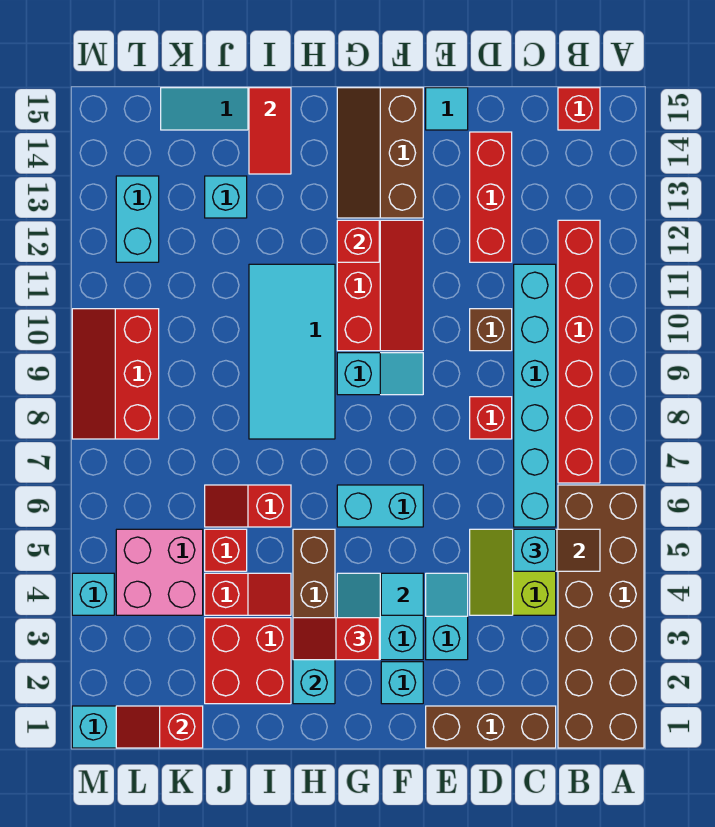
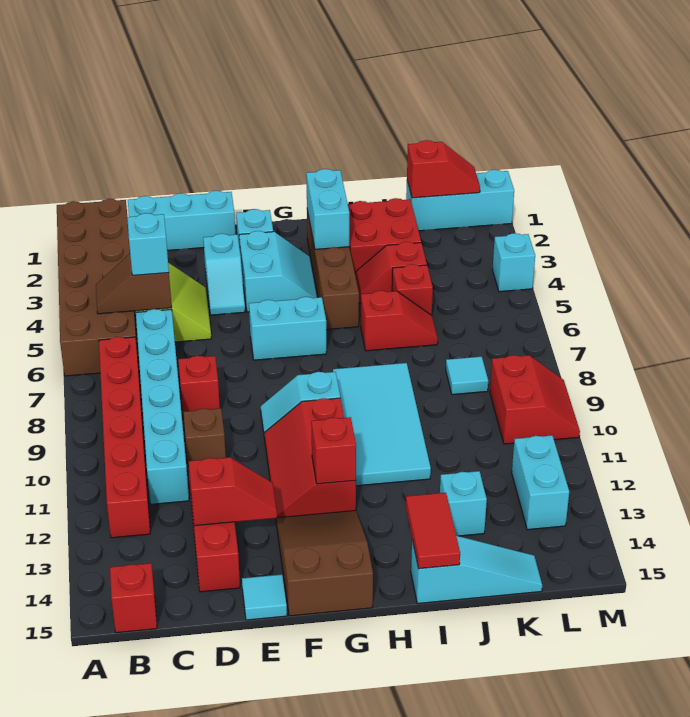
brown 1x3 brick [426,706,556,748] -> cyan 1x3 brick [128,191,235,250]
cyan 1x1 tile [381,573,423,615] -> cyan 1x1 tile moved to [446,356,488,395]
brown 2x3 slope [337,88,423,218] -> brown 2x3 slope turned to [276,510,373,616]
red 1x2 slope [293,618,379,660] -> red 1x2 slope moved to [189,457,277,526]
pink 2x2 brick [116,529,203,615] -> none
red 2x3 slope [72,309,159,439] -> red 2x2 slope [490,355,580,444]

